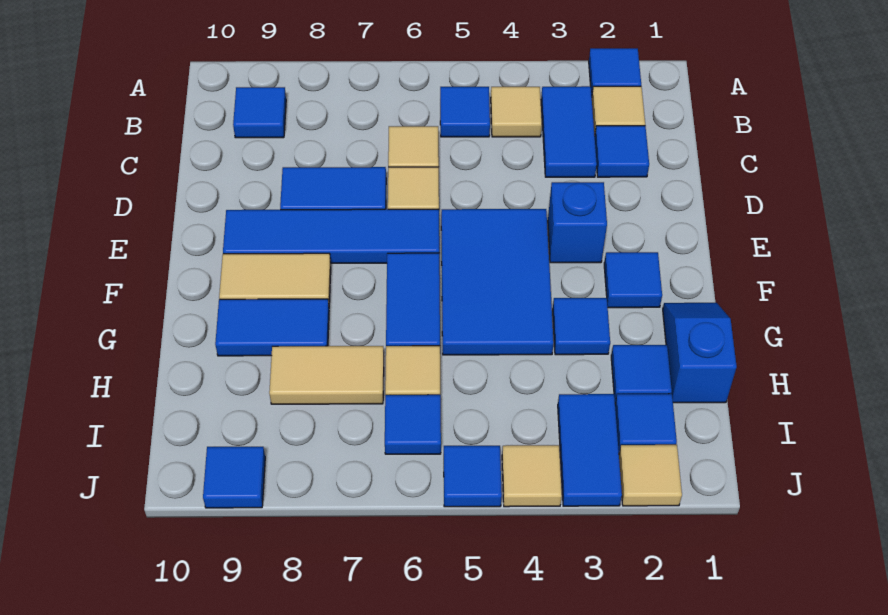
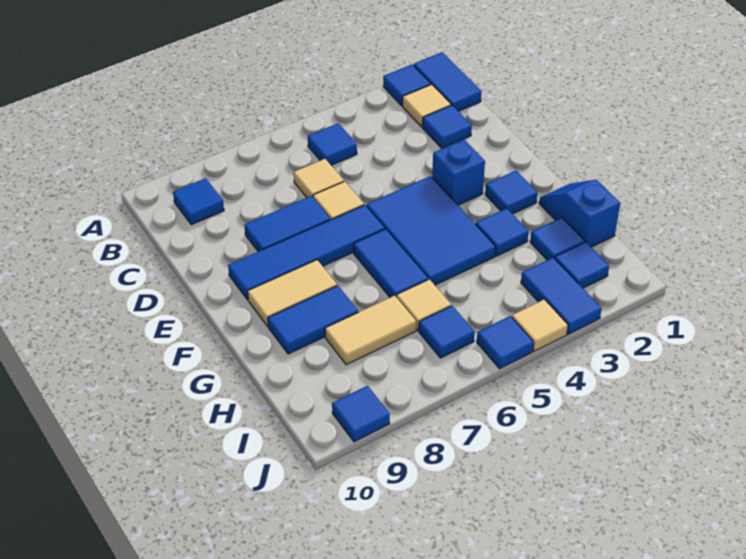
blue 1x2 tile [541,86,597,177] -> blue 1x2 tile moved to [414,52,482,111]
tan 1x1 tile [491,87,542,137] -> none
tan 1x1 tile [619,445,682,506] -> none

